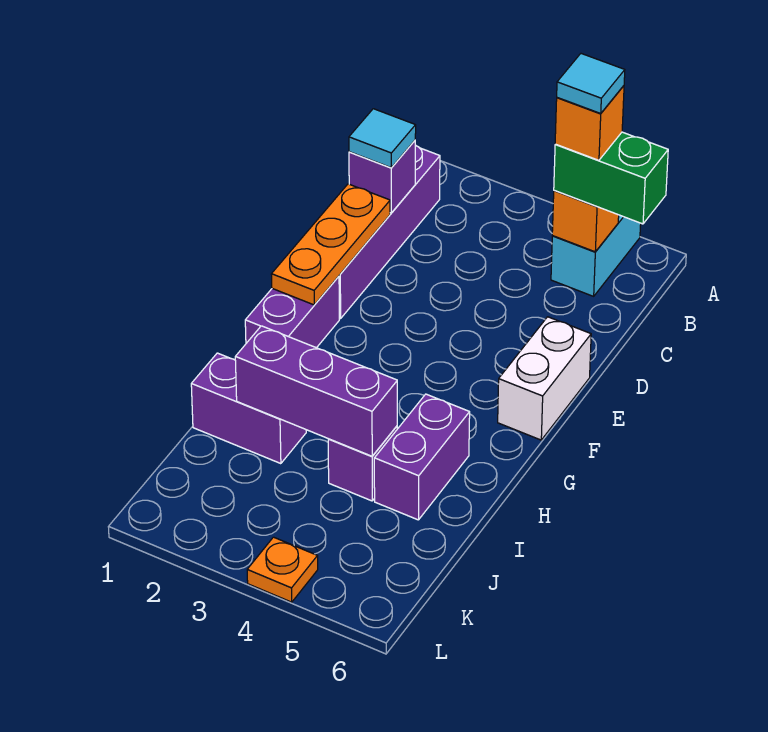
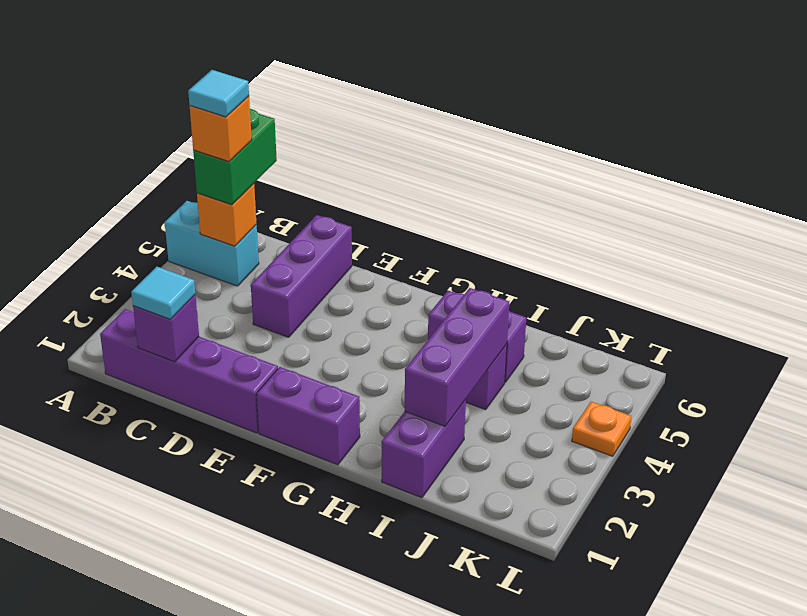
orange 1x3 plate [271,184,390,305] -> none
none -> purple 1x3 brick [251,215,352,337]
white 1x2 brick [498,317,591,440] -> none

